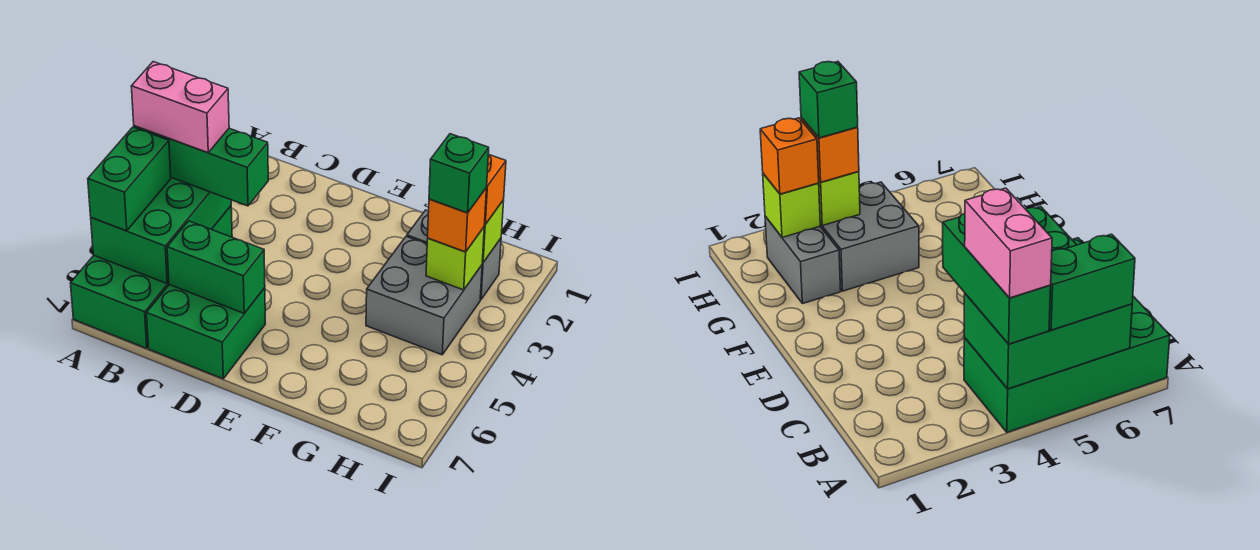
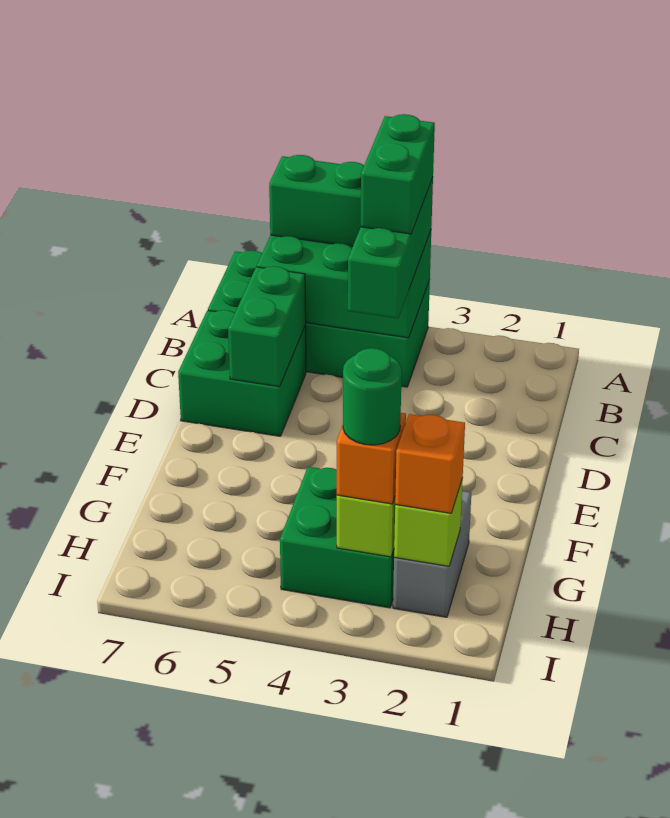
pink 1x2 brick [131,62,229,153] -> green 1x2 brick [361,114,435,234]
grey 2x2 brick [366,236,482,355] -> green 2x2 brick [280,467,394,608]
green 1x1 brick [429,134,489,213] -> green 1x1 round brick [343,348,402,445]

